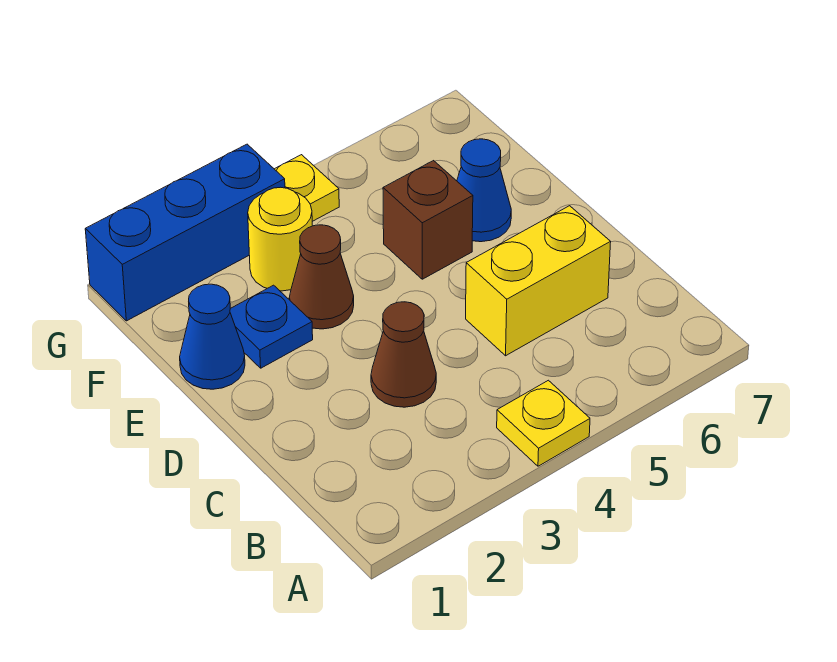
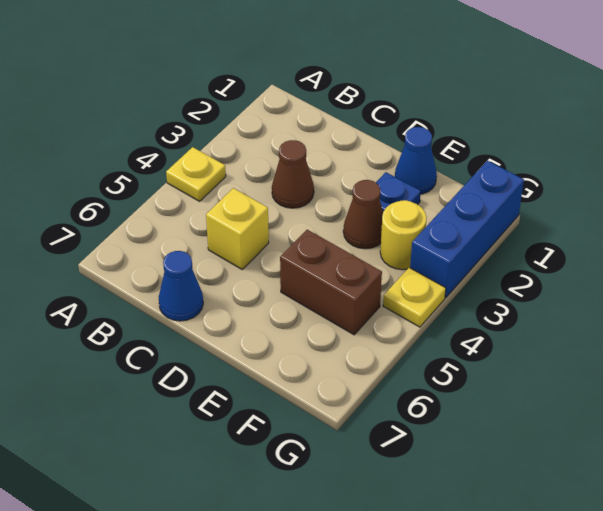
yellow 1x2 brick [466,206,611,356] -> yellow 1x1 brick [206,188,269,269]
brown 1x1 brick [383,161,473,279] -> brown 1x2 brick [280,230,382,335]
blue 1x1 cone [457,139,511,242] -> blue 1x1 cone moved to [159,251,203,321]

